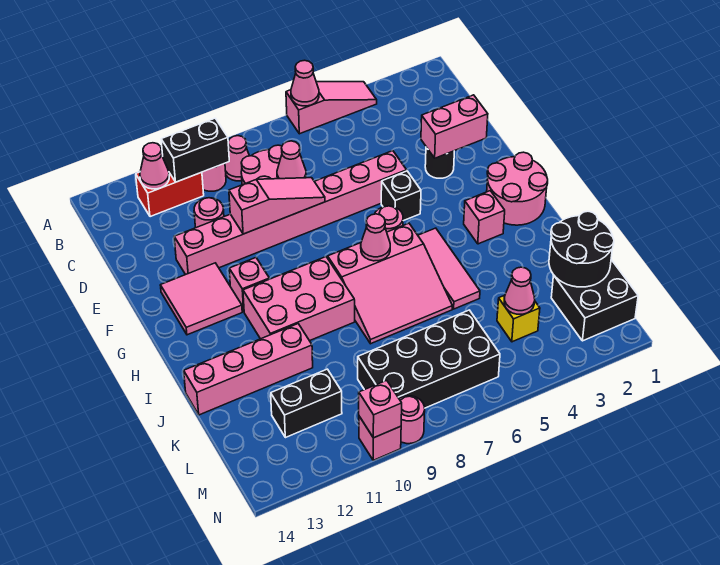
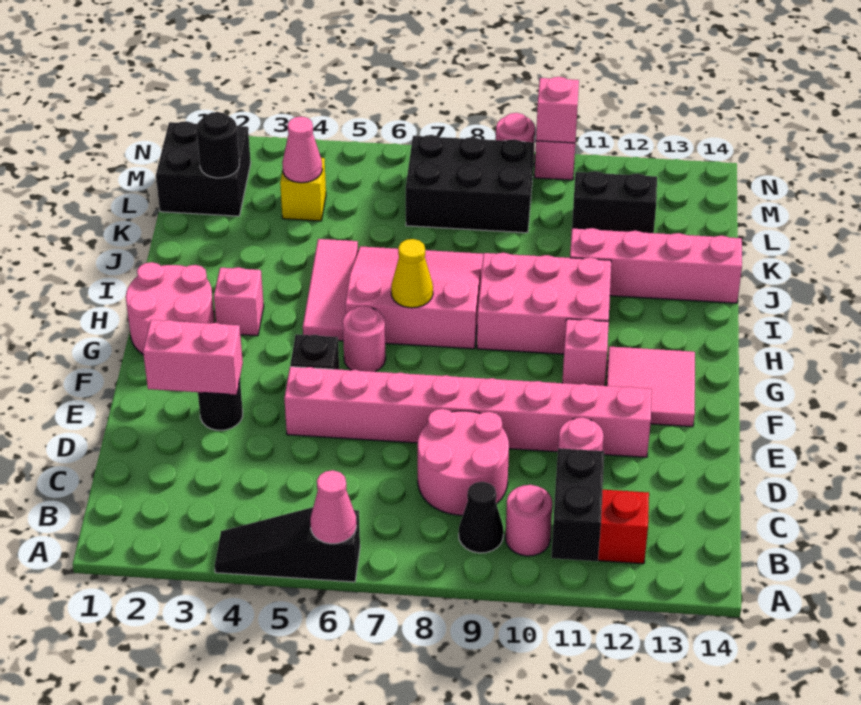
pink 1x3 slope [286,82,377,134] -> black 1x3 slope [215,507,360,582]
pink 1x1 cone [225,136,249,181] -> black 1x1 cone [459,482,503,553]
black 1x2 brick [161,118,229,182] -> black 1x2 brick turned to [551,448,604,561]
pink 1x1 cone [140,143,169,189] -> none
pink 1x1 cone [277,141,306,179] -> none
pink 1x3 slope [229,178,325,234] -> none
pink 1x1 cone [361,214,390,261] -> yellow 1x1 cone [391,239,433,308]
black 2x2 round brick [549,211,614,287] -> black 1x1 round brick [197,112,239,178]
black 2x4 brick [358,310,500,408] -> black 2x3 brick [406,135,534,233]

